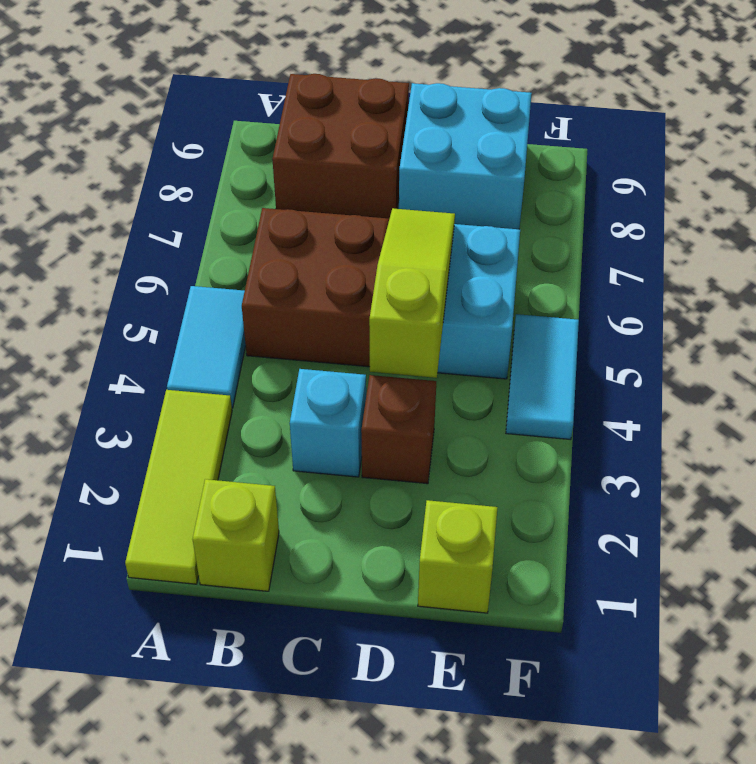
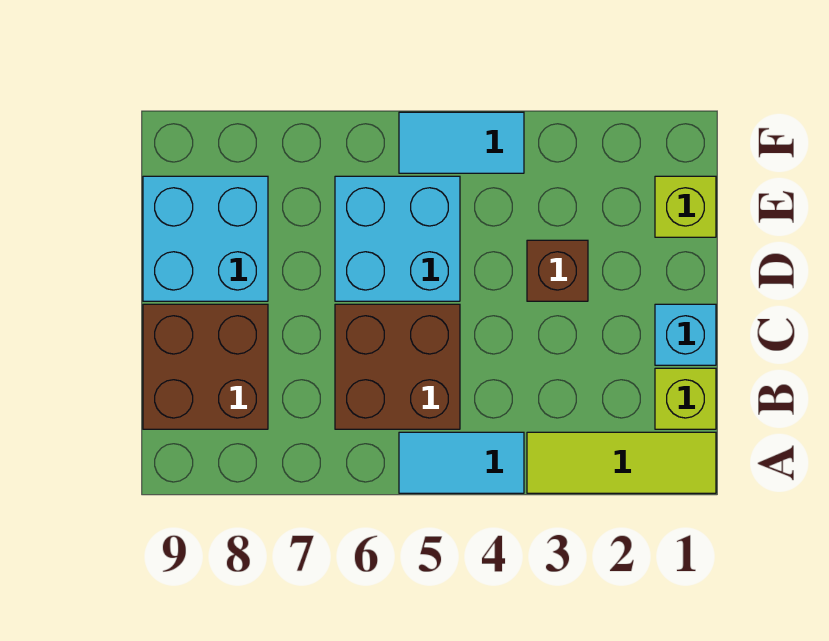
cyan 1x1 brick [290,369,366,477] -> cyan 1x1 brick moved to [655,304,716,365]
lime 1x3 slope [369,208,455,378] -> none

